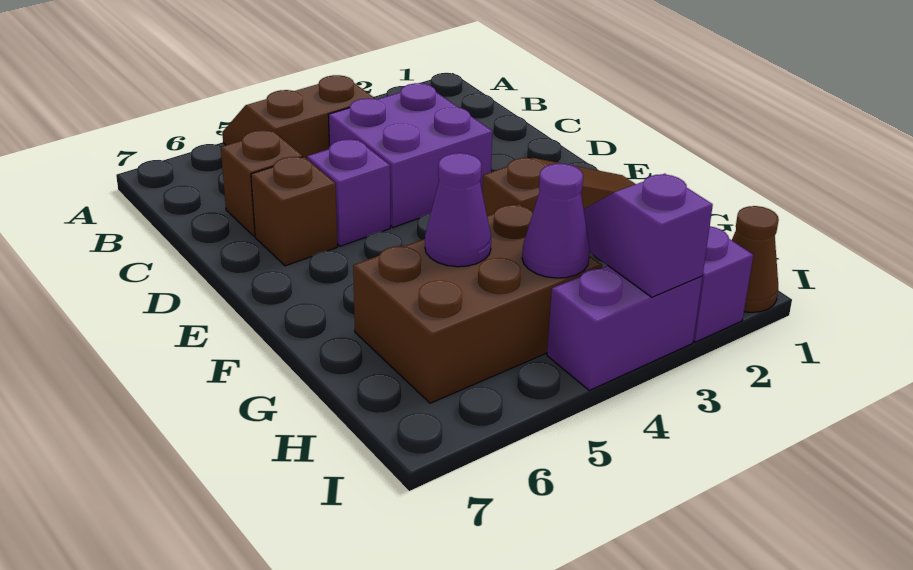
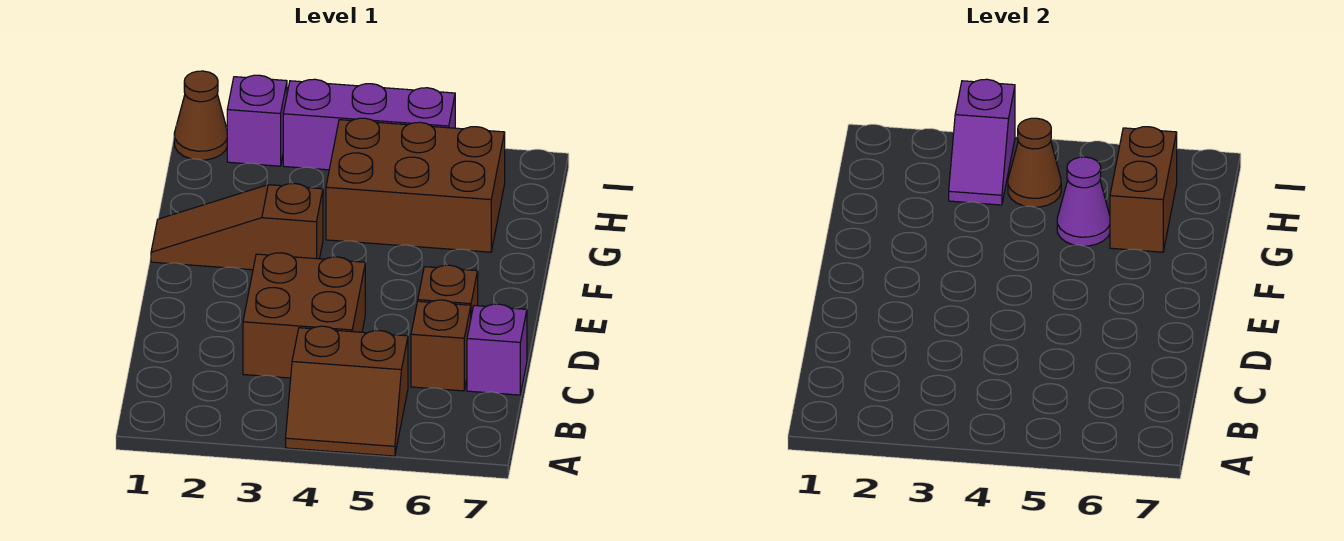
purple 2x2 brick [328,83,493,227] -> brown 2x2 brick [243,253,365,378]
purple 1x1 brick [307,139,390,246] -> purple 1x1 brick moved to [467,304,527,395]
none -> brown 1x2 brick [1110,127,1177,252]
purple 1x1 cone [522,164,590,278] -> brown 1x1 cone [1008,118,1061,207]
purple 1x2 brick [547,265,702,390] -> purple 1x3 brick [283,79,455,170]

